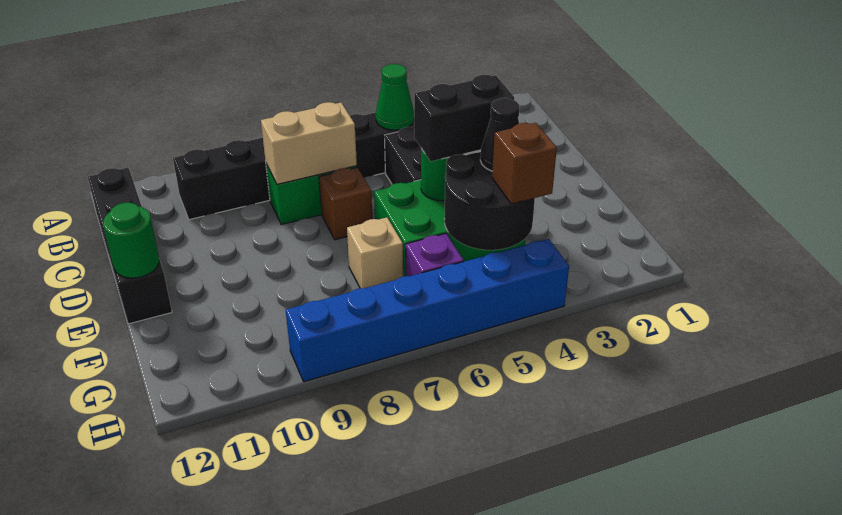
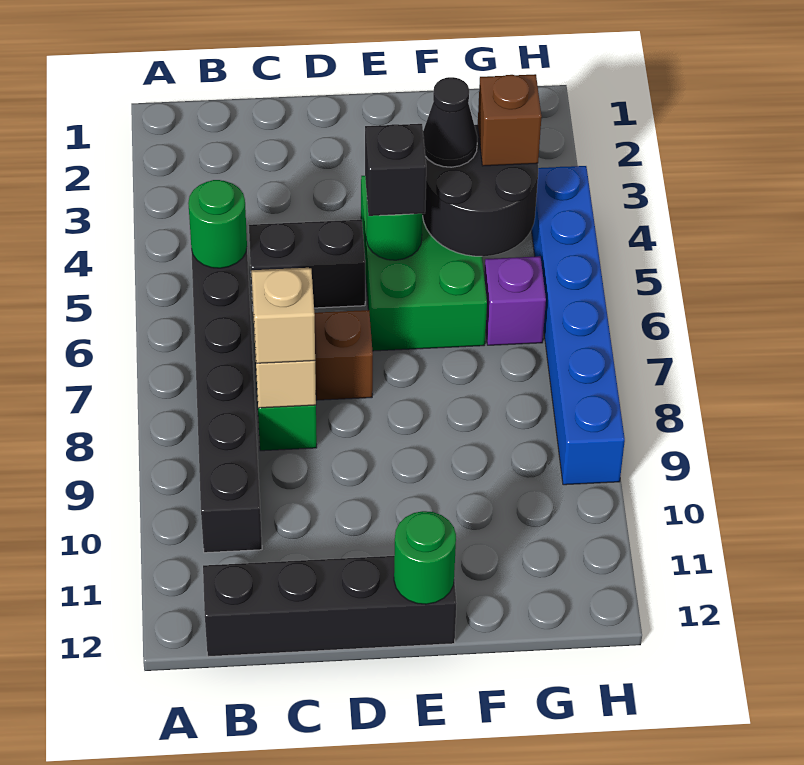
green 1x1 cone [376,64,414,130] -> green 1x1 round brick [188,180,247,268]
black 1x2 brick [414,75,514,161] -> black 1x1 brick [365,124,426,216]
tan 1x1 brick [347,217,403,288] -> tan 1x1 brick moved to [252,268,315,363]

